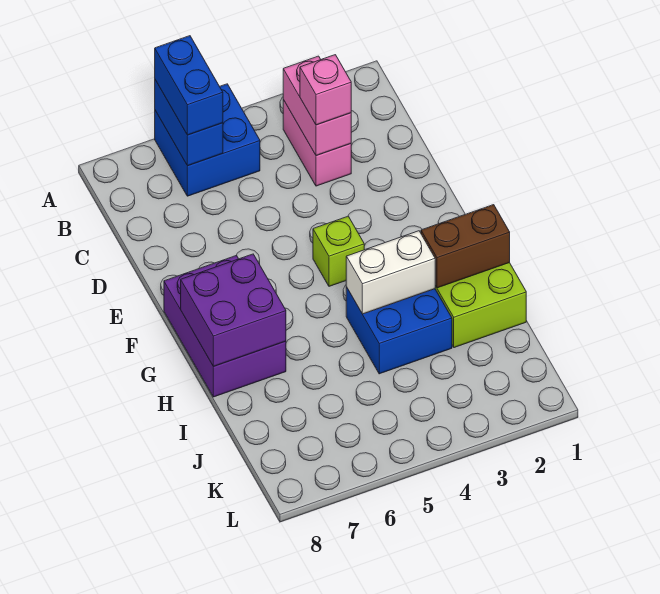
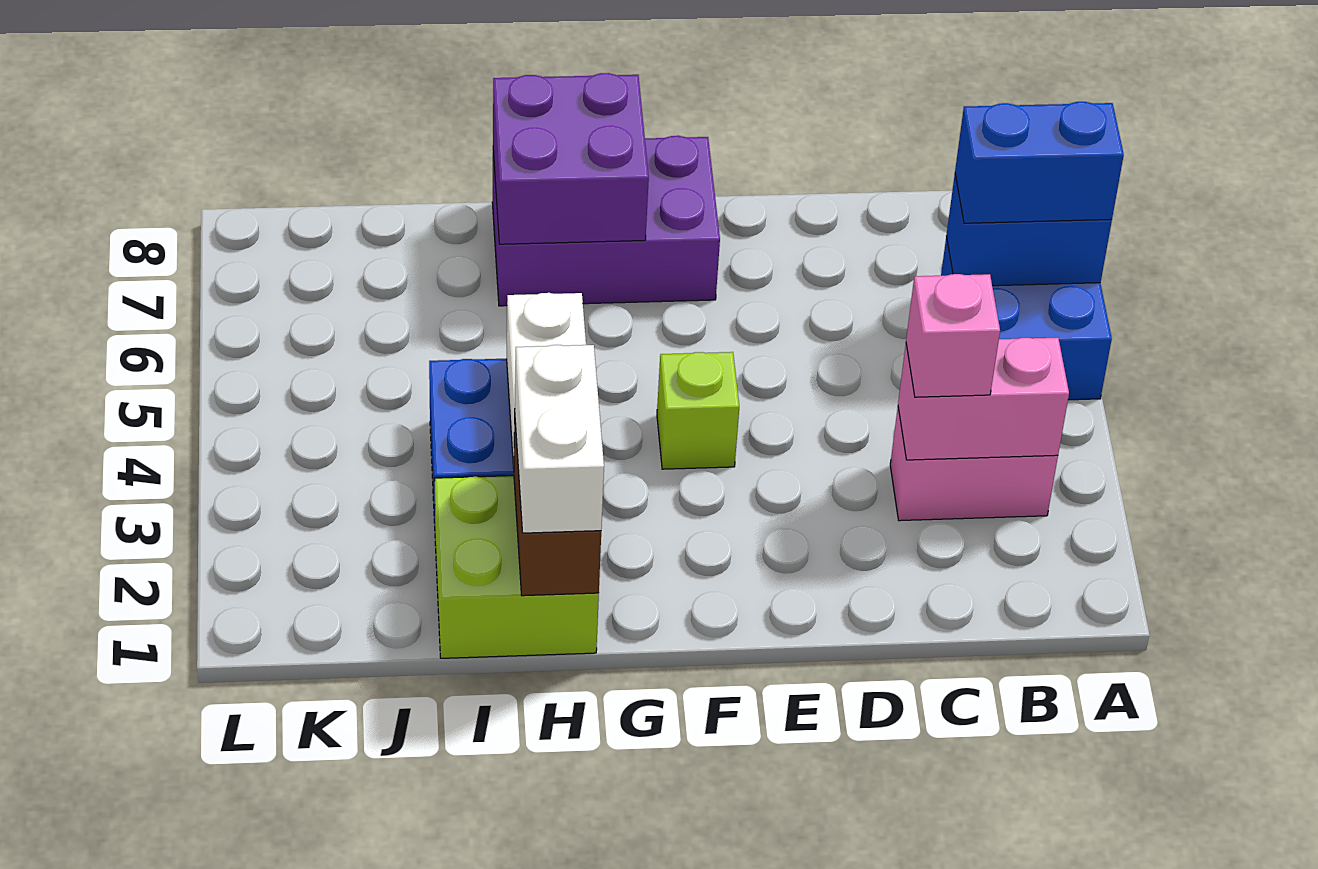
none -> white 1x2 brick [515,345,604,533]

